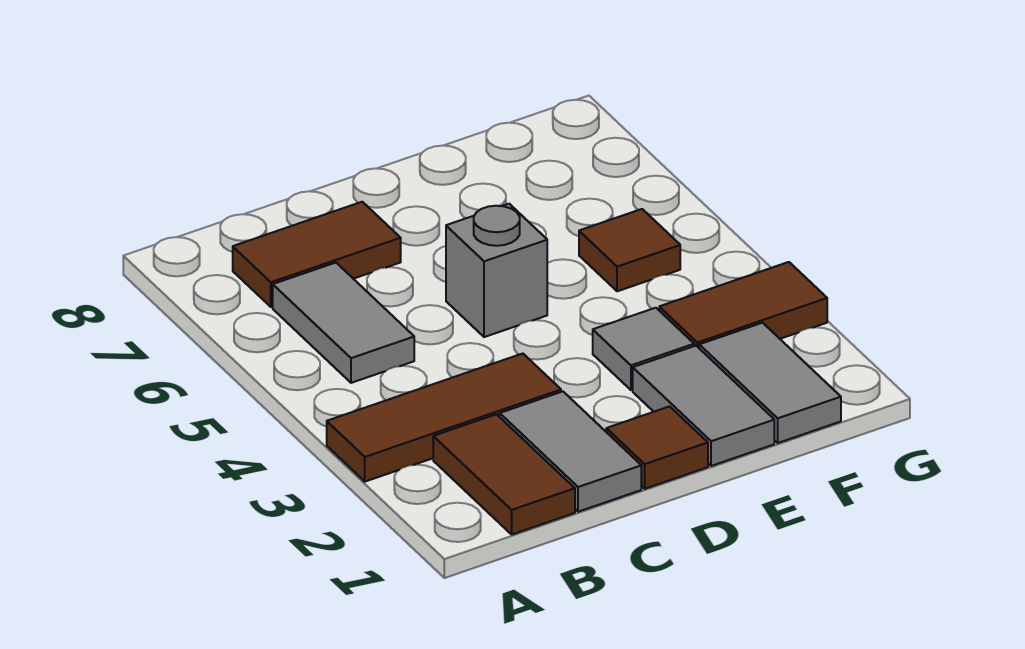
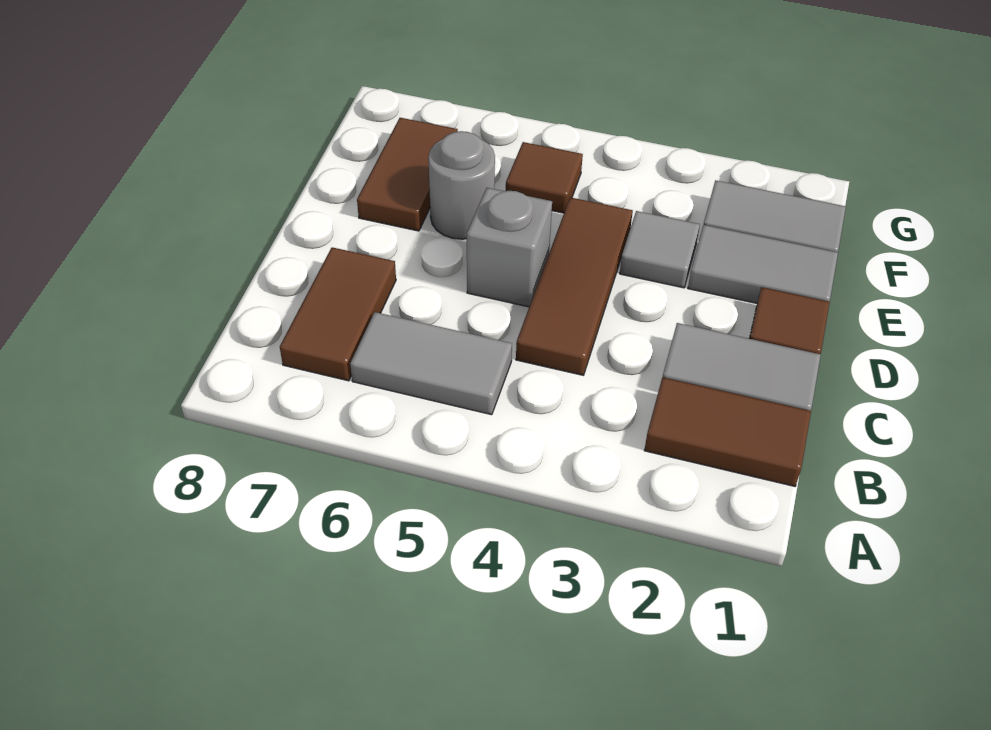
brown 1x3 tile [327,354,561,482] -> brown 1x3 tile moved to [516,197,633,375]
none -> grey 1x1 round brick [428,131,495,239]
brown 1x2 tile [659,262,827,348] -> brown 1x2 tile moved to [357,118,458,231]

